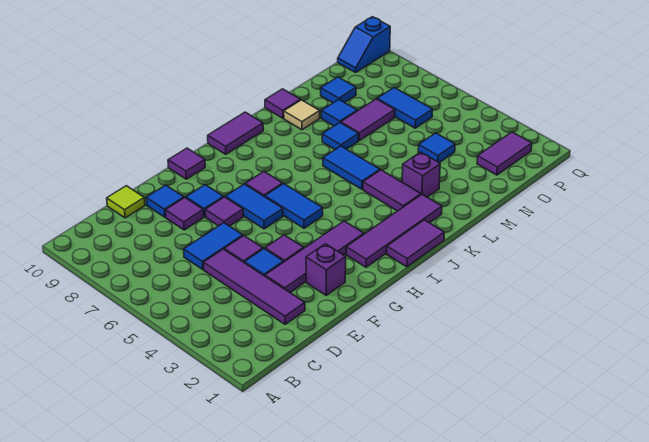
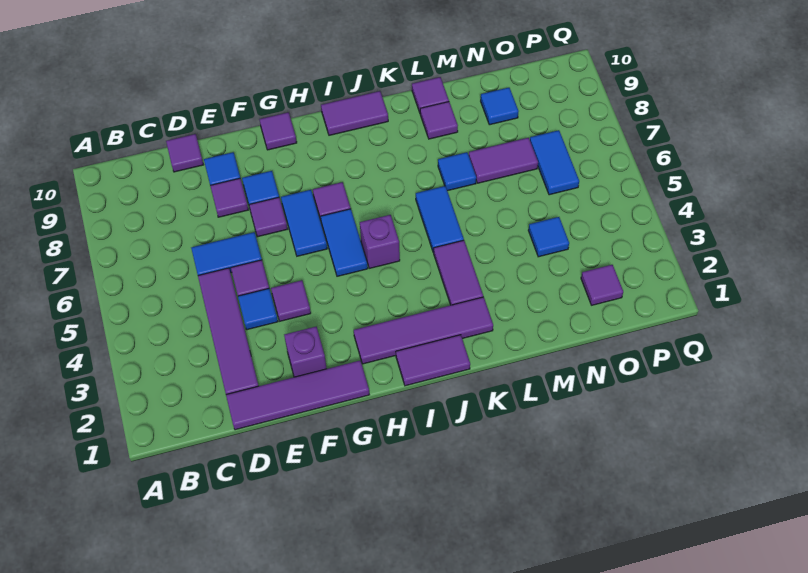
lime 1x1 tile [107,186,145,218] -> purple 1x1 tile [166,134,203,172]
purple 1x4 tile [265,221,364,292] -> purple 1x4 tile moved to [226,361,369,430]
purple 1x1 brick [402,152,440,197] -> purple 1x1 brick moved to [360,215,400,268]
tan 1x1 tile [284,100,320,130] -> purple 1x1 tile [420,102,458,139]
blue 1x1 tile [321,100,357,126] -> none
purple 1x2 tile [477,132,532,175] -> purple 1x1 tile [581,265,623,305]
blue 1x2 slope [338,17,390,72] -> none

